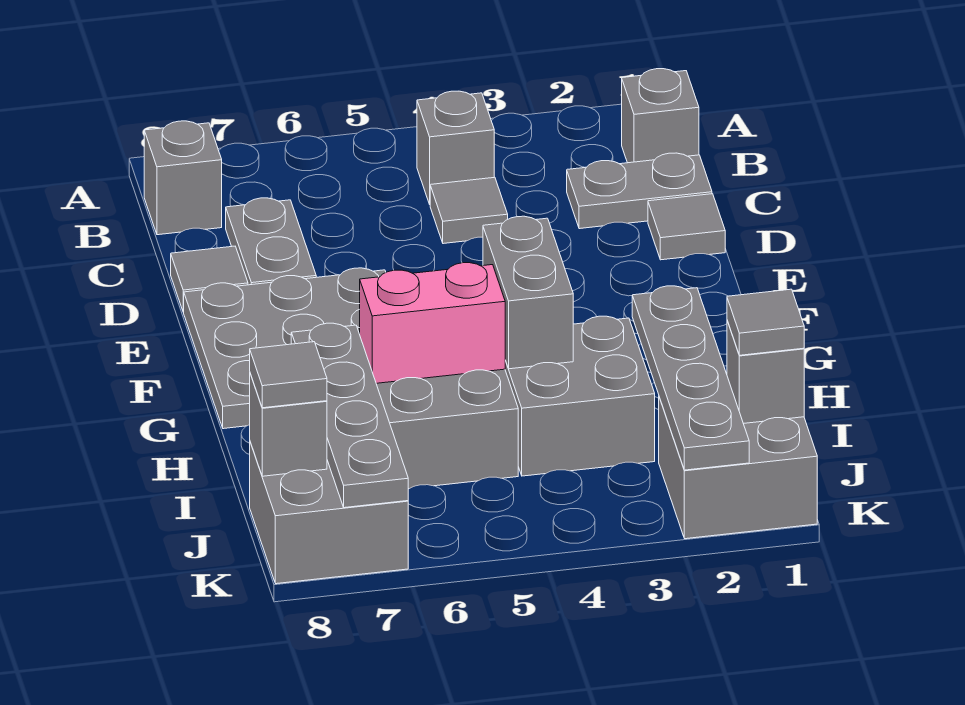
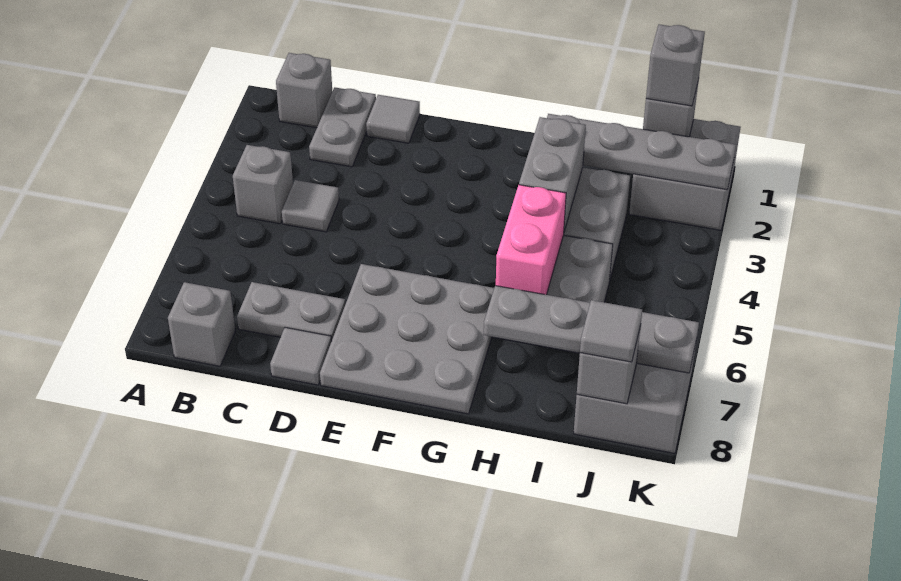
grey 1x2 brick [483,216,573,369] -> grey 1x2 brick turned to [519,117,586,231]
grey 1x1 tile [727,289,804,355] -> grey 1x1 brick [646,24,705,106]

